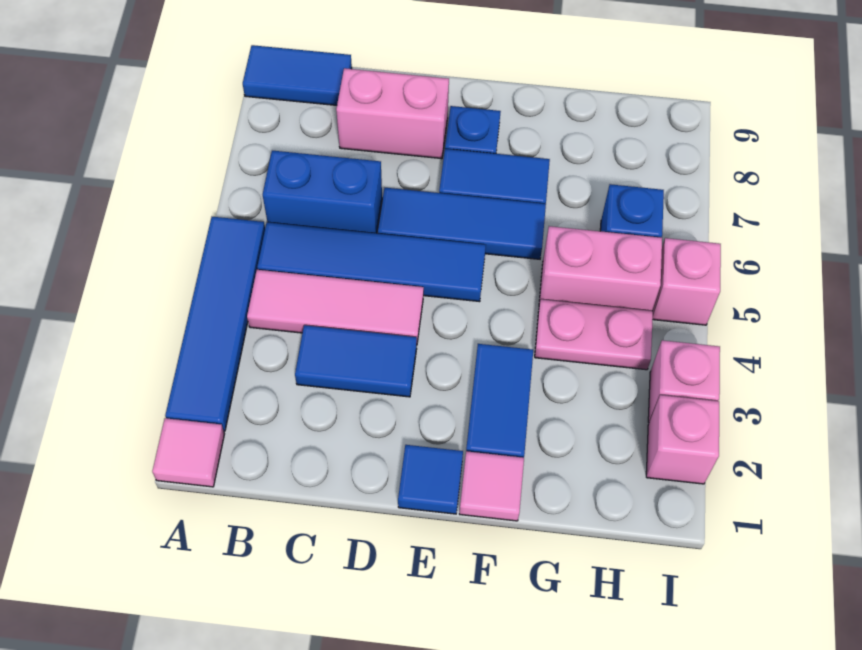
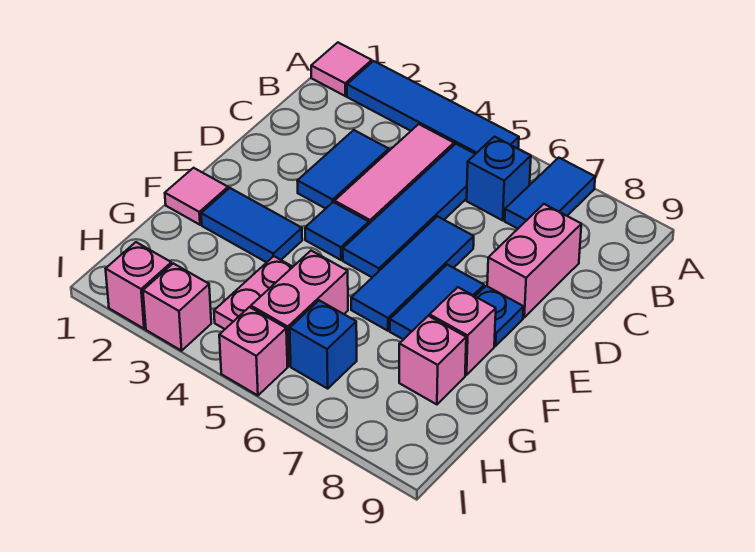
blue 1x2 tile [243,45,352,105] -> blue 1x2 tile moved to [505,158,595,229]
blue 1x2 brick [263,151,382,233] -> blue 1x1 brick [467,137,531,220]
blue 1x1 tile [398,445,463,514] -> blue 1x1 tile moved to [305,202,369,260]
none -> pink 1x1 brick [430,287,496,375]
none -> pink 1x1 brick [399,316,466,404]

